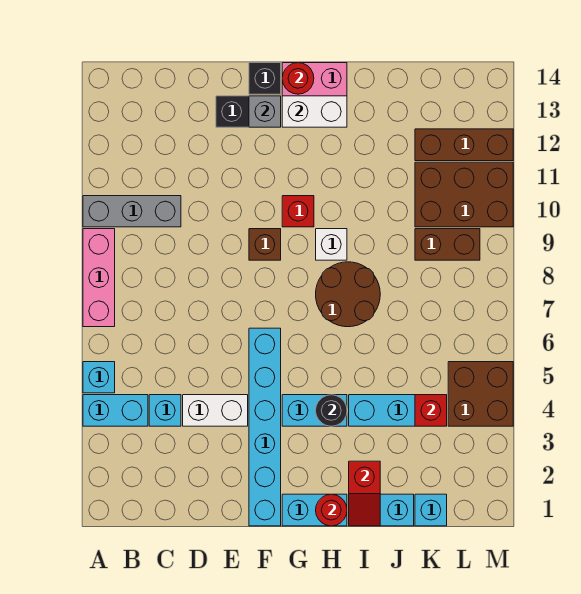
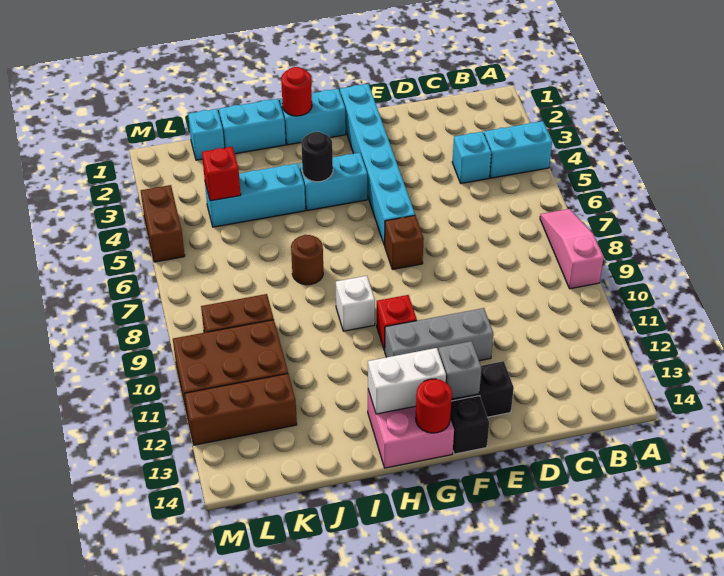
cyan 1x1 brick [83,362,115,393] -> none
pink 1x3 brick [83,229,115,327] -> pink 1x3 slope [540,209,604,289]
grey 1x3 brick [83,196,181,227] -> grey 1x3 brick moved to [385,308,493,361]
white 1x2 brick [183,395,248,426] -> none
brown 1x1 brick [249,229,281,260] -> brown 1x1 brick moved to [384,216,424,269]
brown 2x2 round brick [316,262,380,327] -> brown 1x1 round brick [291,235,323,285]
red 1x2 slope [349,461,380,526] -> none
brown 2x2 brick [448,362,513,426] -> brown 1x2 brick [141,185,185,262]

